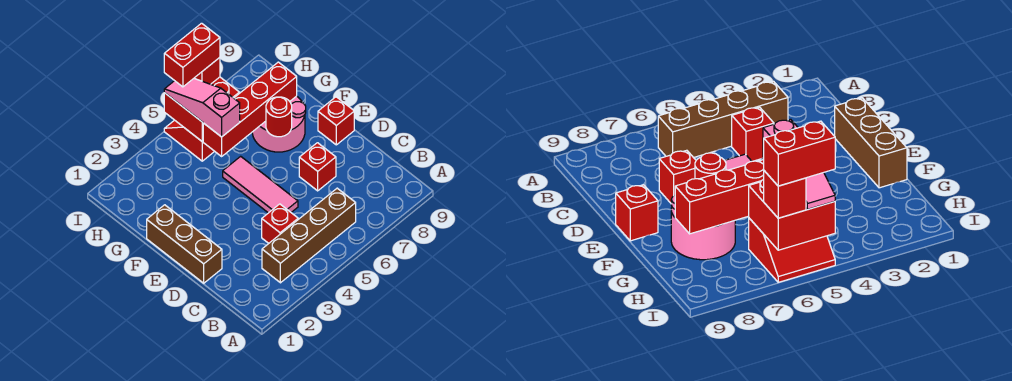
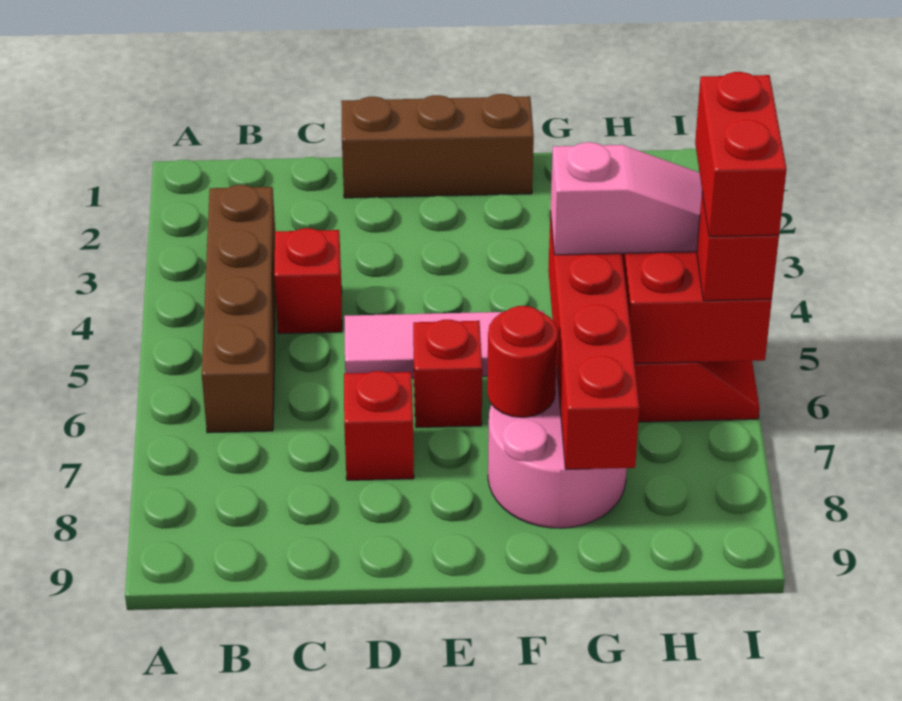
red 1x1 brick [318,97,354,145] -> red 1x1 brick moved to [413,320,482,428]

